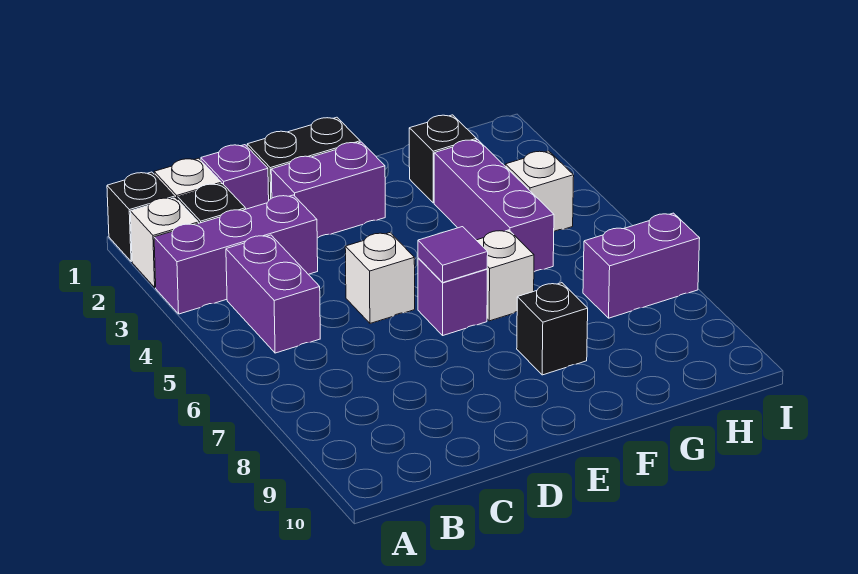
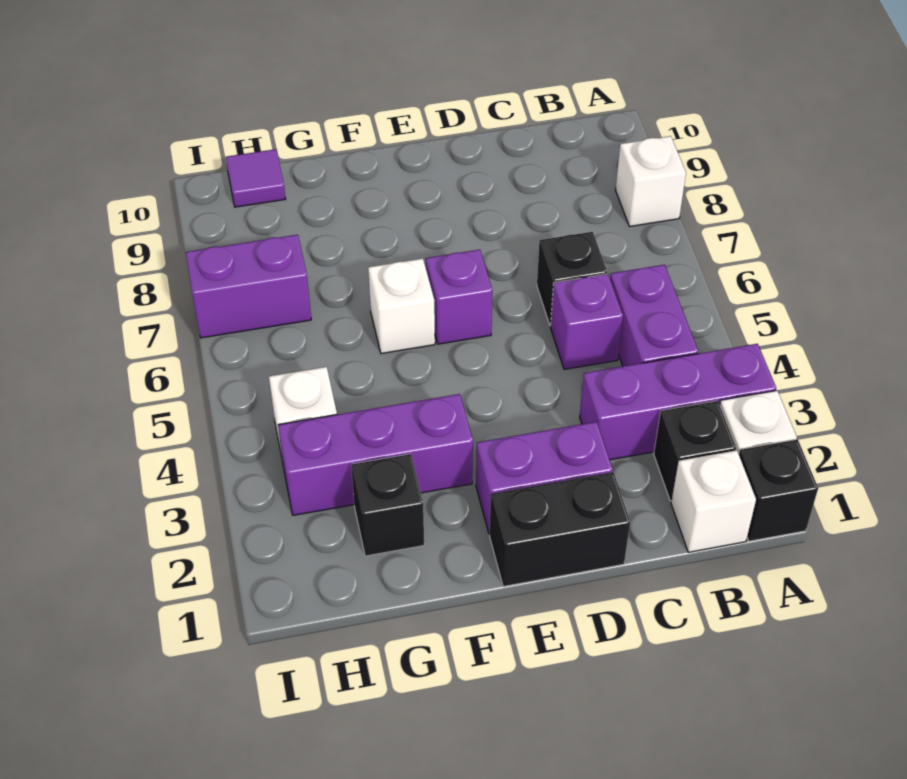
purple 1x1 brick [201,145,269,209] -> purple 1x1 brick moved to [550,274,623,369]
white 1x1 brick [345,233,415,323] -> white 1x1 brick moved to [616,136,686,227]
purple 1x1 tile [418,227,488,283] -> purple 1x1 tile moved to [226,149,285,207]
black 1x1 brick [517,283,588,375] -> black 1x1 brick moved to [537,232,607,326]
purple 1x3 brick [434,140,554,272] -> purple 1x3 brick turned to [278,394,473,515]

